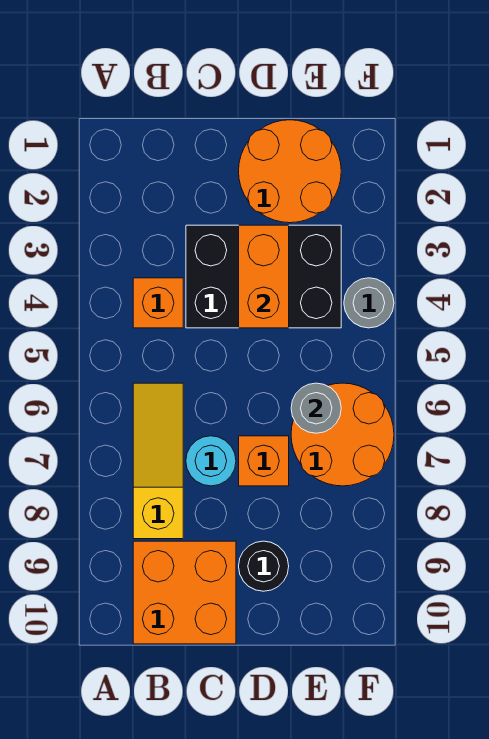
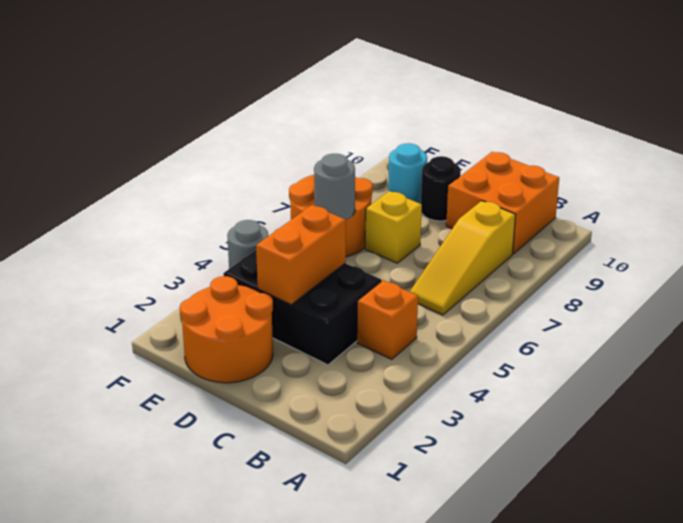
cyan 1x1 round brick [186,436,236,486] -> cyan 1x1 round brick moved to [388,143,427,204]
orange 1x1 brick [239,436,289,486] -> yellow 1x1 brick [365,191,422,263]

